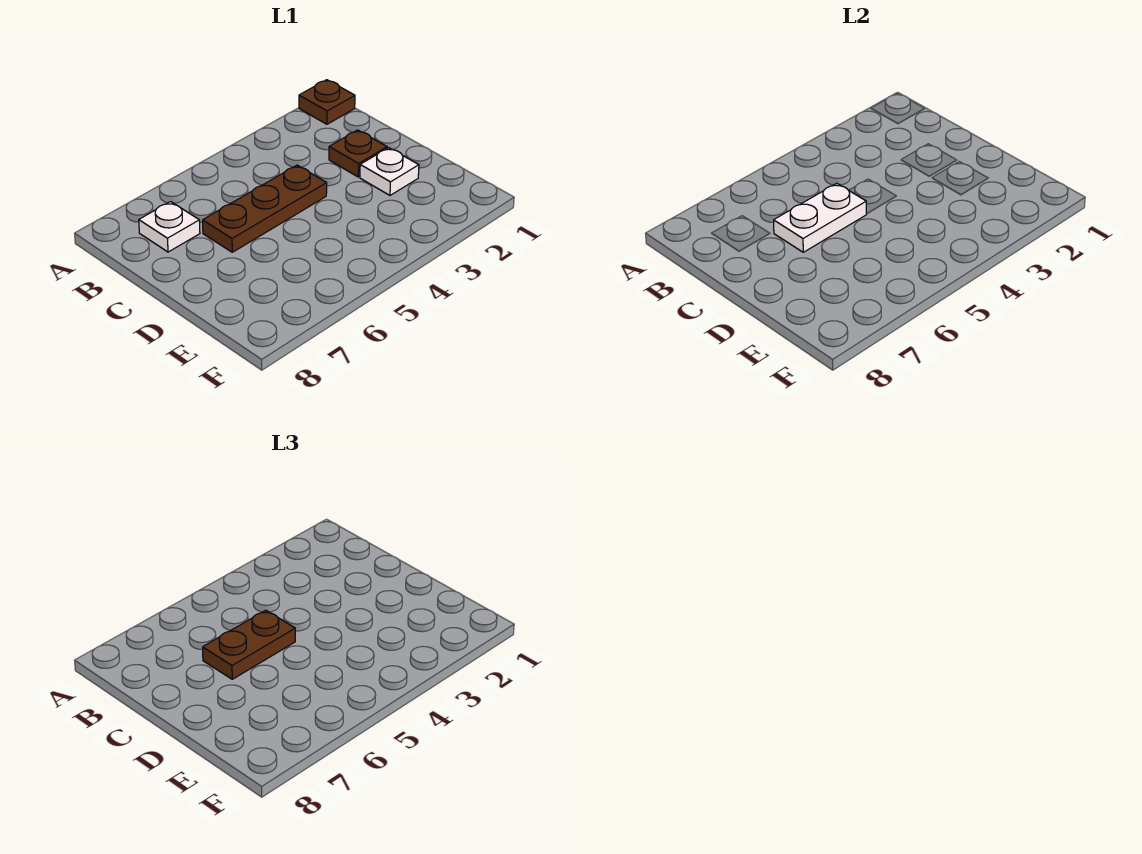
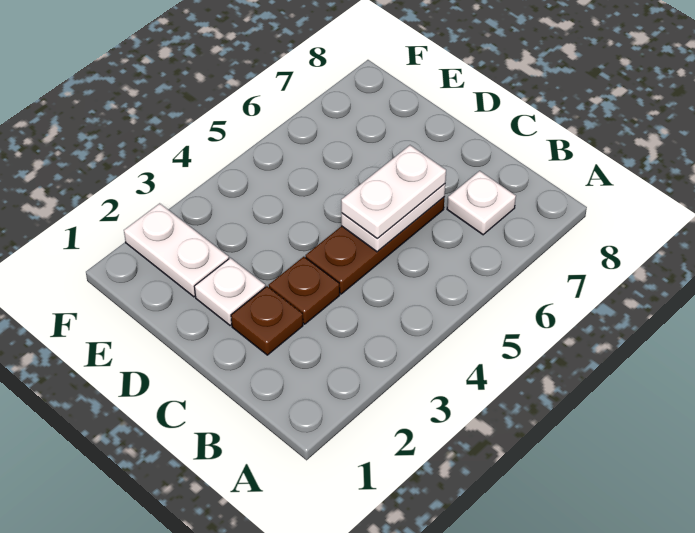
brown 1x1 plate [299,80,355,124] -> brown 1x1 plate moved to [269,257,340,324]
brown 1x2 plate [203,610,295,679] -> white 1x2 plate [341,145,446,239]
none -> white 1x2 plate [124,203,229,297]

